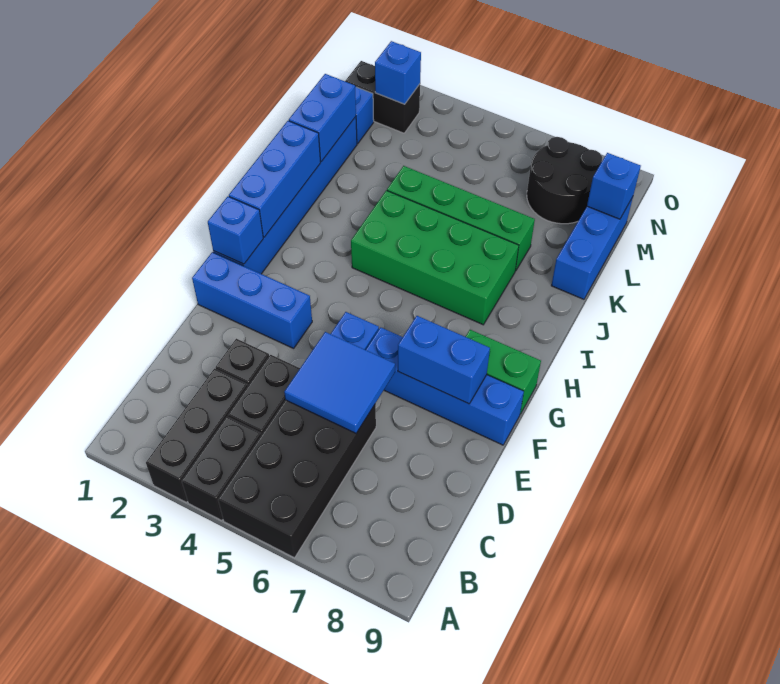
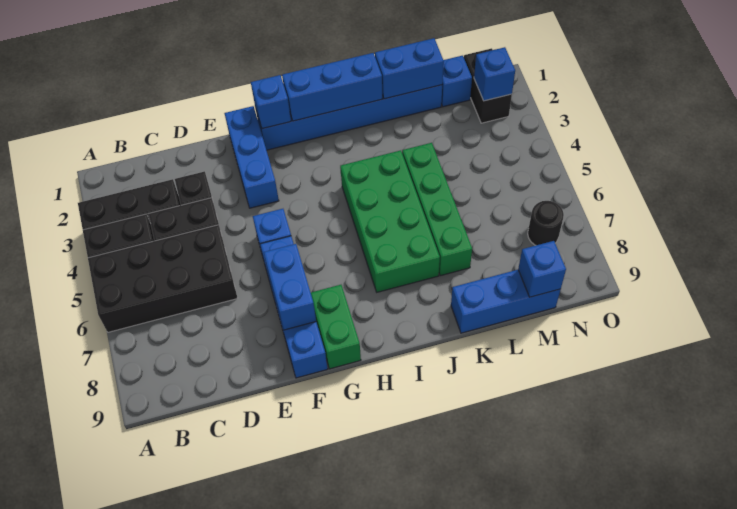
blue 2x2 tile [284,332,395,433] -> none
black 2x2 round brick [527,137,602,224] -> black 1x1 round brick [528,201,564,245]

